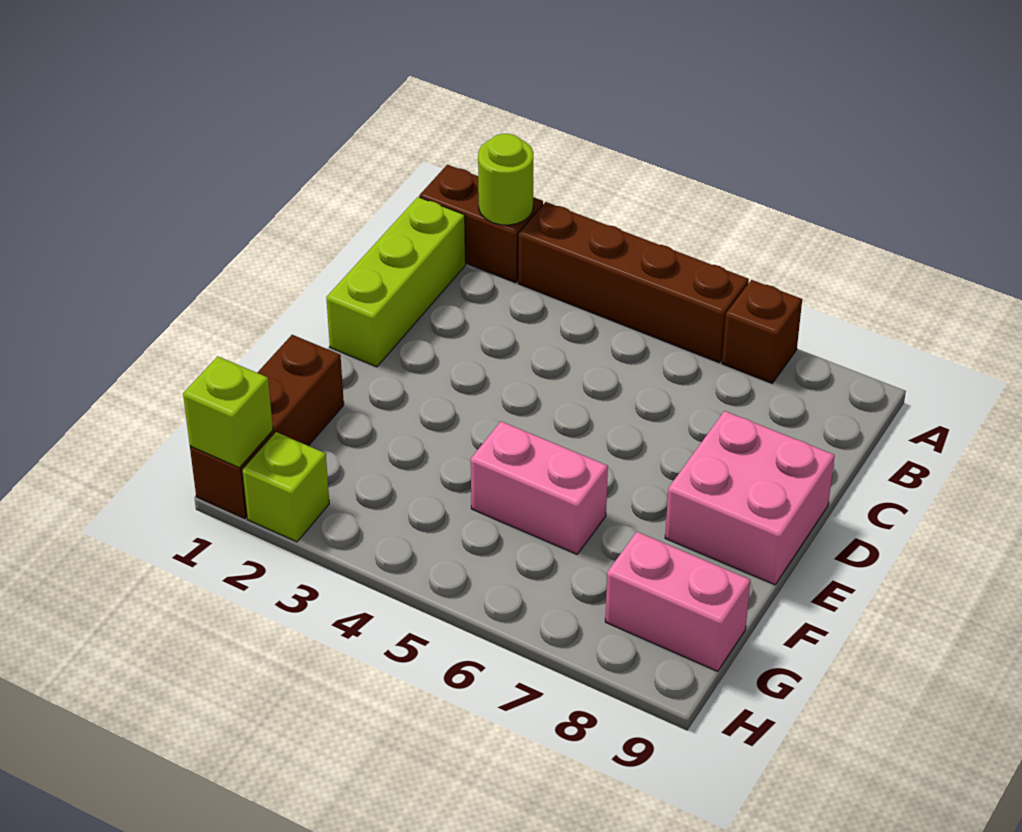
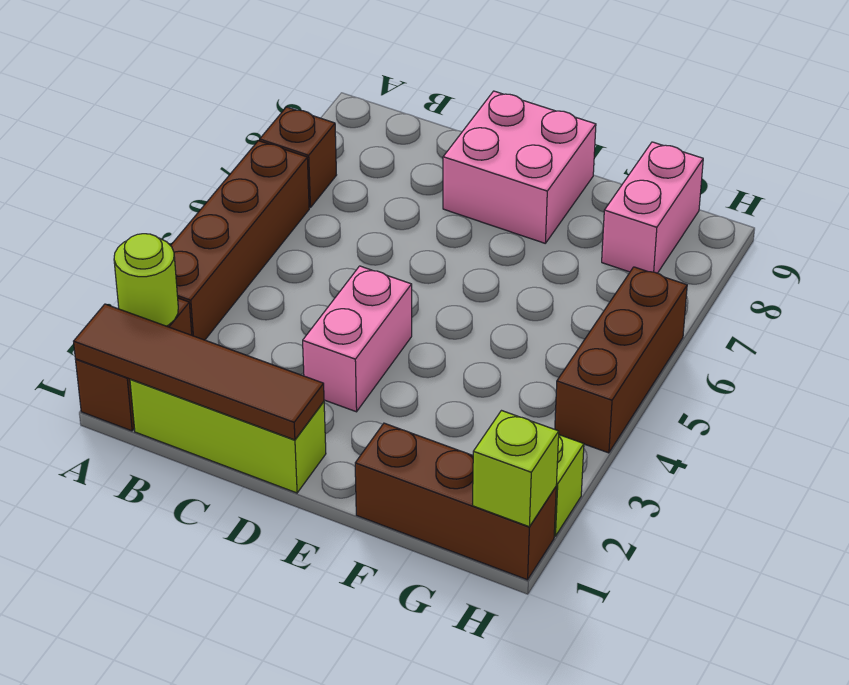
none -> brown 1x4 tile [74,304,324,440]
pink 1x2 brick [471,421,608,554] -> pink 1x2 brick moved to [303,266,412,412]
none -> brown 1x3 brick [555,267,687,453]

